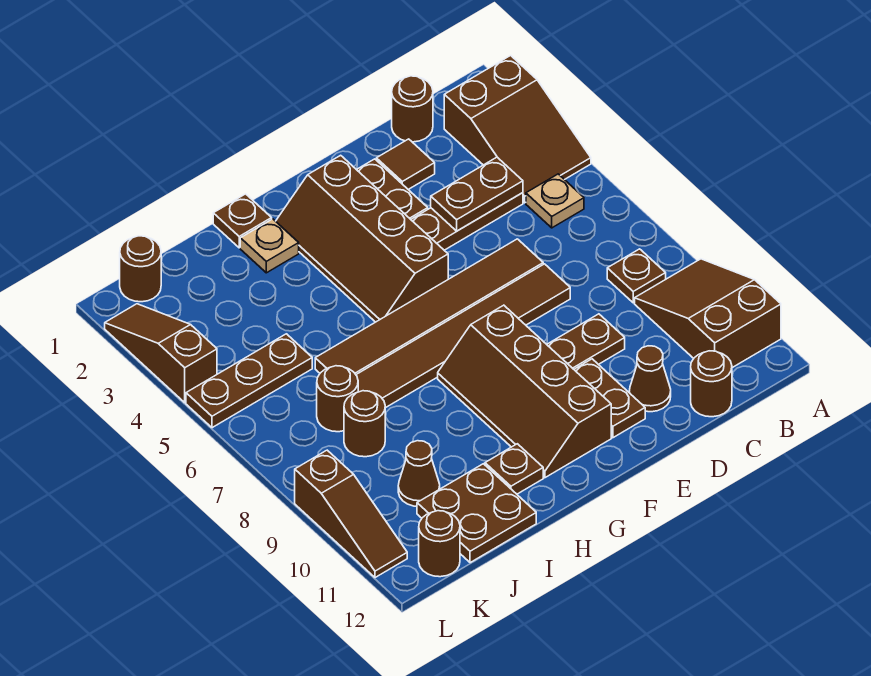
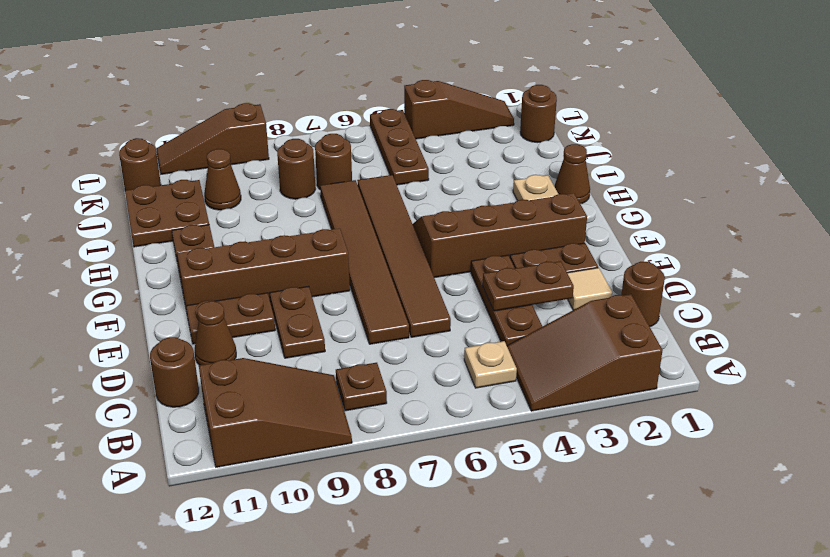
brown 1x2 plate [431,157,523,231] -> brown 1x2 plate turned to [483,261,574,311]
brown 1x1 tile [376,139,435,189] -> tan 1x1 tile [567,268,612,310]
brown 1x1 plate [213,194,272,248] -> brown 1x1 cone [554,144,590,204]

